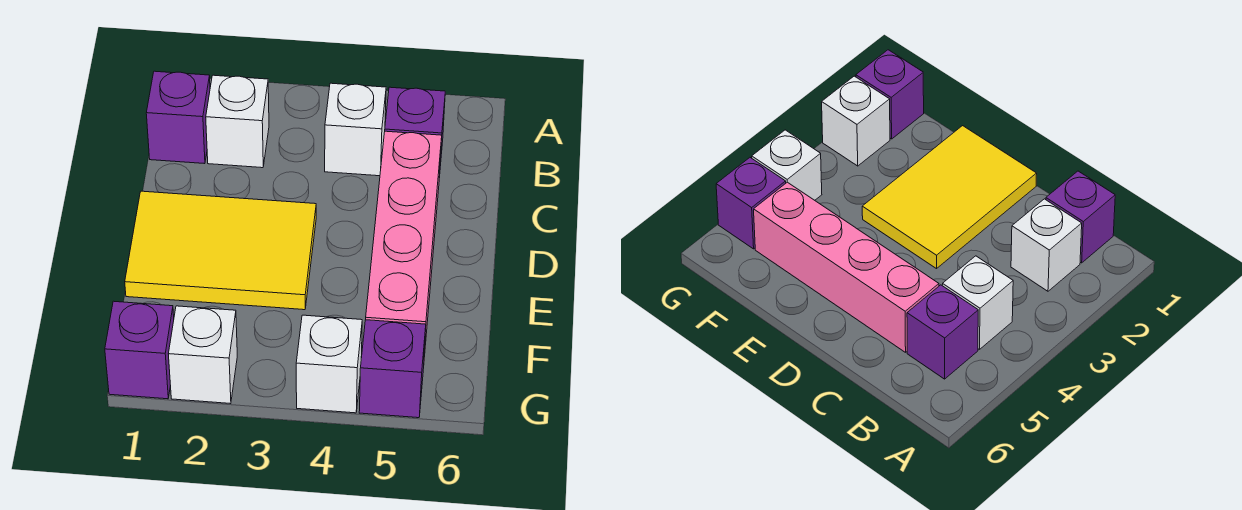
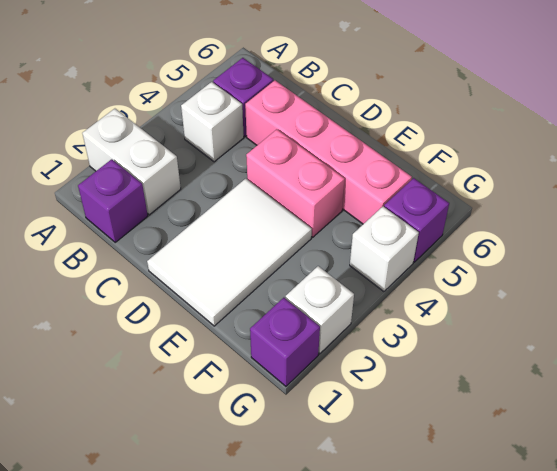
white 1x1 brick [206,75,269,168] -> white 1x2 brick [82,109,181,215]
yellow 2x3 tile [125,191,316,310] -> white 2x3 tile [147,179,312,326]
none -> pink 1x2 brick [246,129,345,237]

